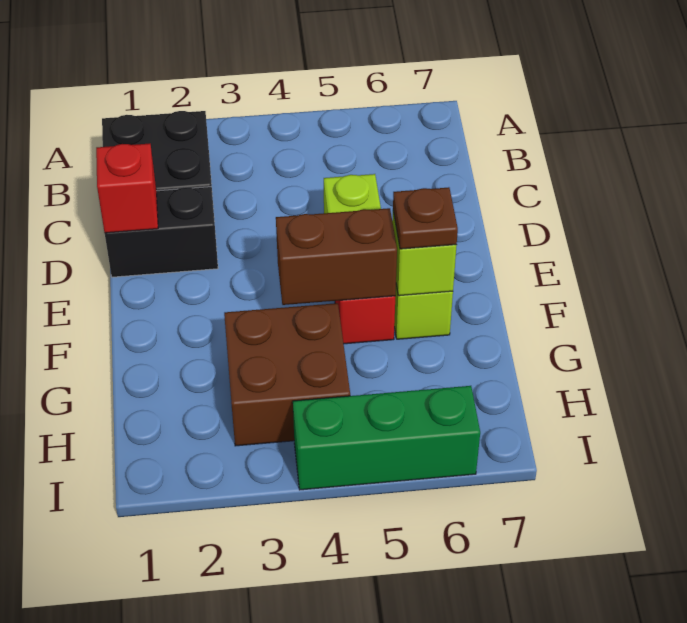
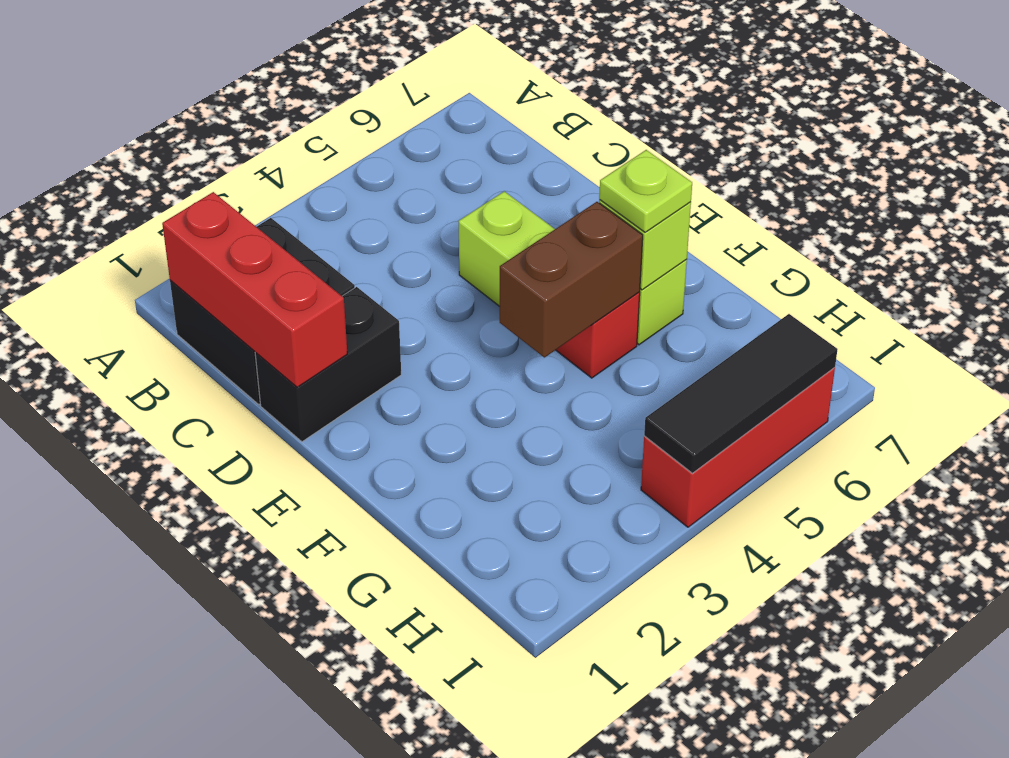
red 1x1 brick [96,144,158,233] -> red 1x3 brick [162,192,347,387]
brown 1x1 plate [393,187,458,249] -> lime 1x1 plate [599,150,692,232]
brown 2x2 brick [224,303,350,446] -> none
green 1x3 brick [293,386,480,490] -> red 1x3 brick [641,368,835,527]
none -> black 1x3 tile [644,314,838,473]

